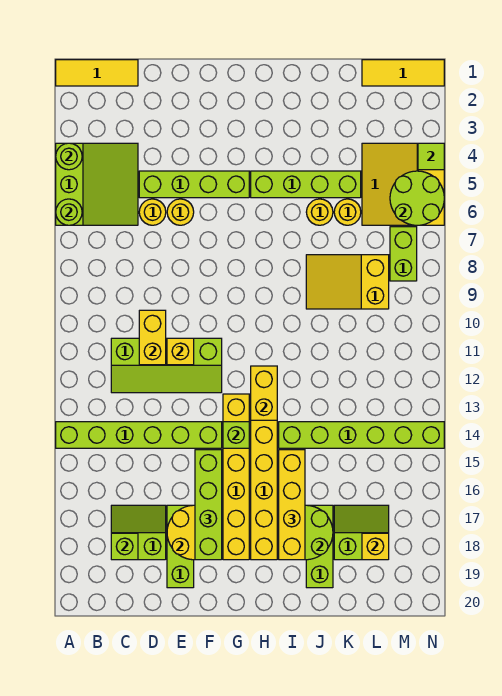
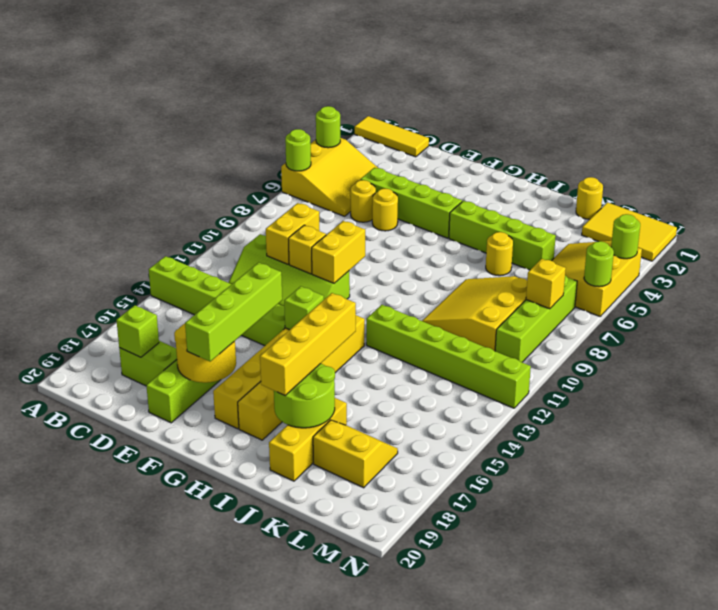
lime 3x3 slope [56,143,138,225] -> yellow 3x3 slope [281,138,378,216]
yellow 1x2 brick [251,366,277,420] -> yellow 1x2 brick moved to [312,221,365,283]
lime 1x6 brick [279,422,444,448] -> lime 1x6 brick moved to [366,305,531,408]
yellow 2x3 slope [306,255,389,309] -> yellow 3x3 slope [422,276,527,351]
lime 1x3 brick [306,505,333,588] -> yellow 1x3 brick [269,398,347,481]
yellow 1x1 round brick [334,199,361,225] -> yellow 1x1 round brick moved to [576,177,603,219]
lime 2x2 slope [334,505,389,560] -> yellow 2x2 slope [313,420,398,488]
yellow 1x3 tile [362,60,444,86] -> yellow 2x3 tile [582,202,677,261]
yellow 1x1 brick [362,533,389,560] -> yellow 1x1 brick moved to [526,259,566,309]
lime 2x2 round brick [390,171,444,225] -> lime 1x1 round brick [584,241,614,287]
lime 1x2 brick [390,227,417,281] -> lime 1x4 brick [495,276,577,362]
lime 1x1 tile [418,143,444,170] -> lime 1x1 round brick [611,214,640,259]

